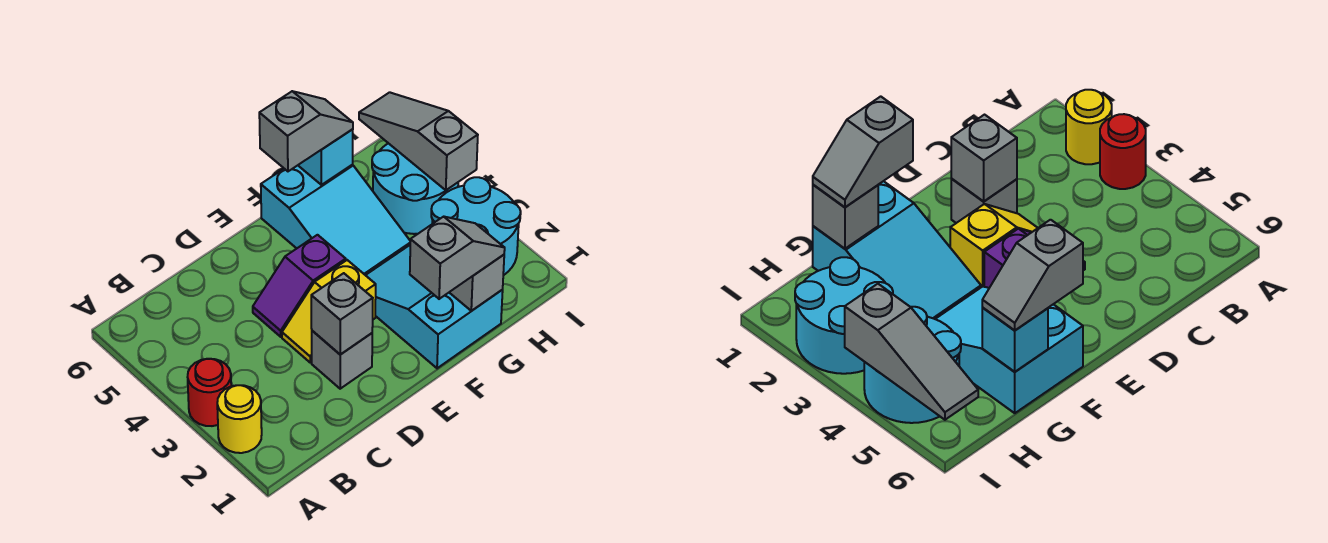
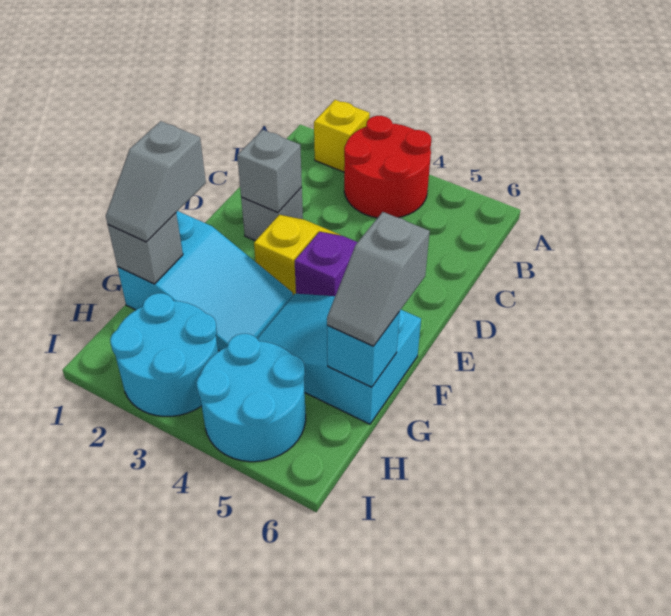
yellow 1x1 round brick [217,385,262,453] -> yellow 1x1 brick [314,100,370,172]
red 1x1 round brick [188,359,231,426] -> red 2x2 round brick [344,116,431,218]
grey 1x3 slope [359,92,478,190] -> none

